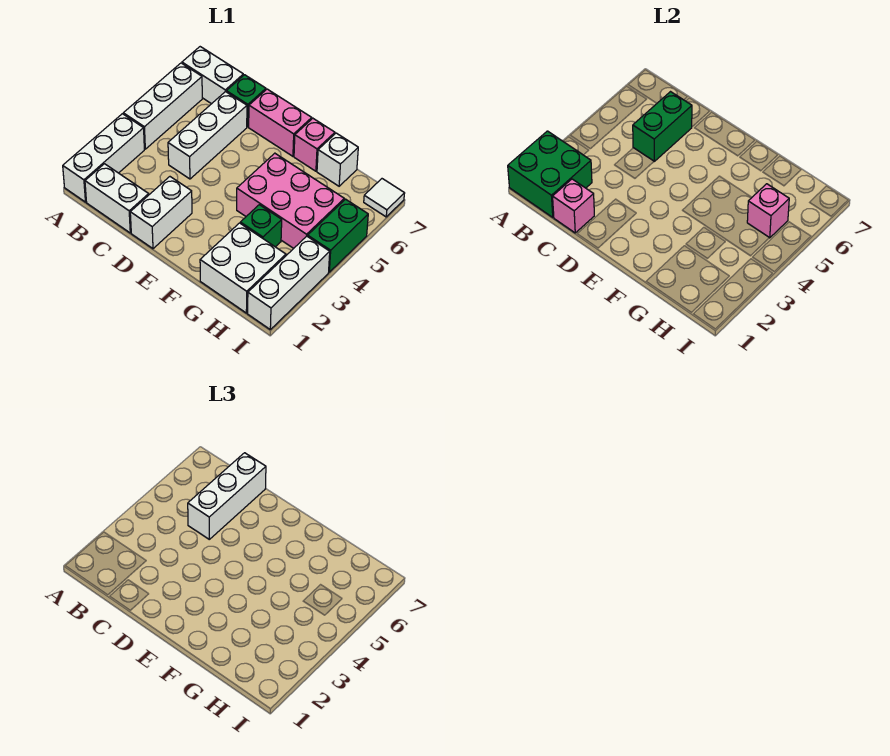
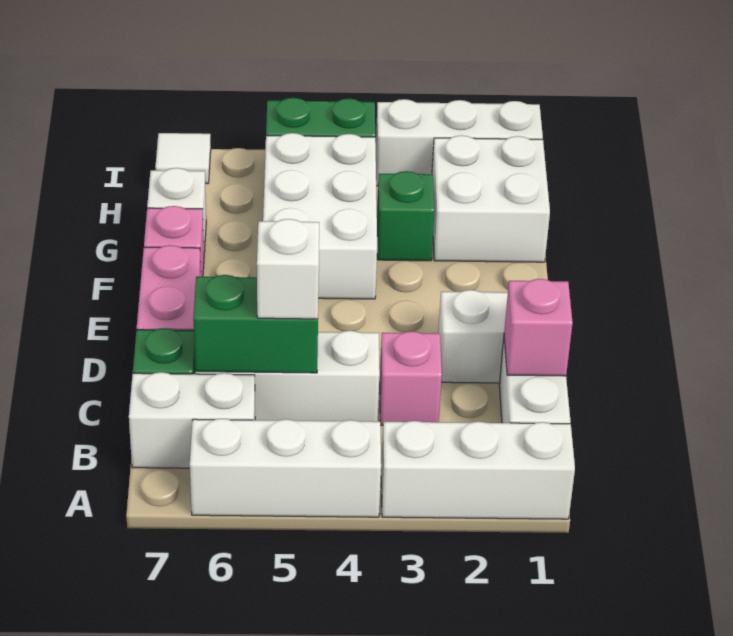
green 2x2 brick [508,131,592,217] -> none
white 1x2 brick [182,47,243,104] -> white 1x2 brick turned to [129,372,255,468]
white 1x3 brick [188,453,266,539] -> white 1x1 brick [257,219,319,319]
pink 2x3 brick [237,153,344,248] -> white 2x3 brick [263,133,377,299]
pink 1x1 brick [747,184,789,238] -> pink 1x1 brick moved to [380,331,442,425]

